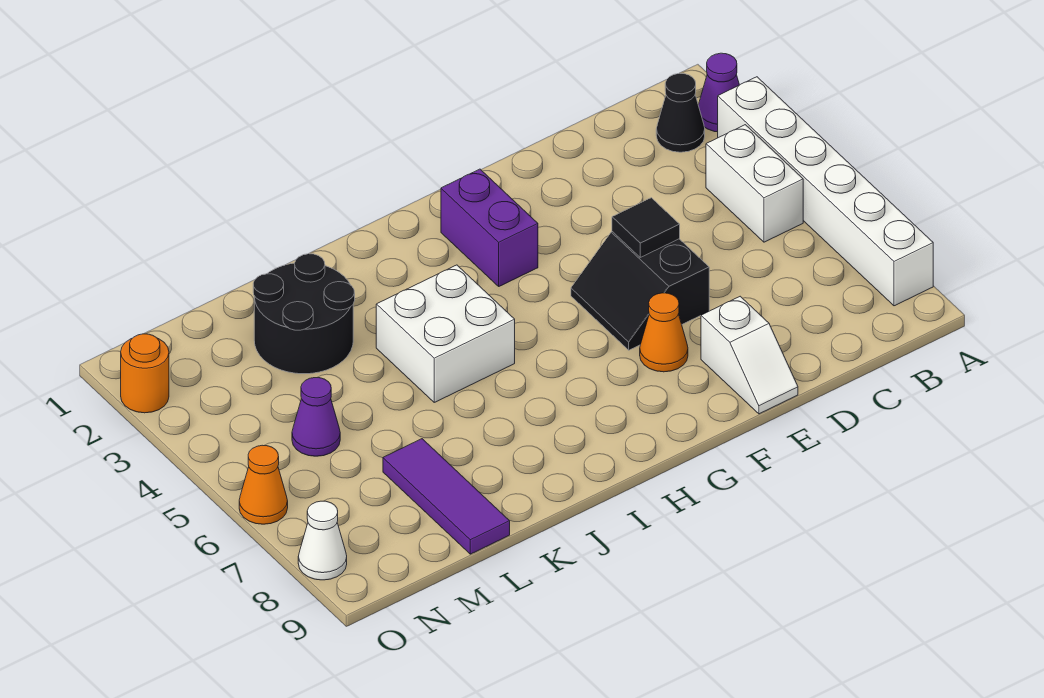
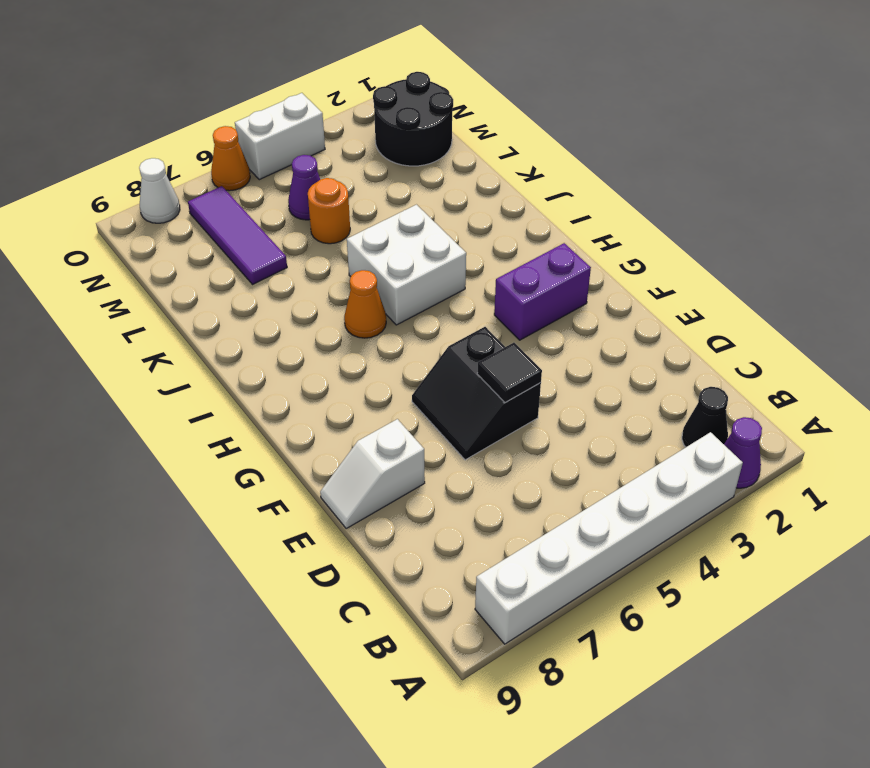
white 1x2 brick [706,125,803,242] -> white 1x2 brick moved to [235,93,325,180]
black 2x2 slope [571,232,709,350] -> black 2x2 slope turned to [412,327,541,460]
orange 1x1 cone [640,293,688,372] -> orange 1x1 cone moved to [344,270,386,338]
black 2x2 round brick [253,254,355,374] -> black 2x2 round brick moved to [373,72,453,166]
purple 1x3 tile [383,439,510,554] -> purple 1x3 tile turned to [188,186,287,284]
orange 1x1 round brick [121,334,169,413] -> orange 1x1 round brick moved to [308,178,350,244]

